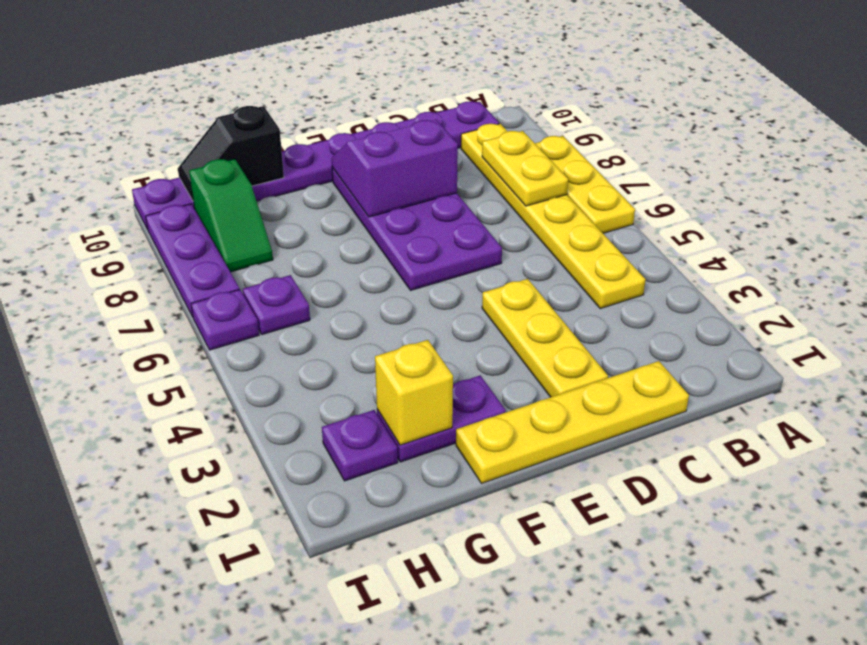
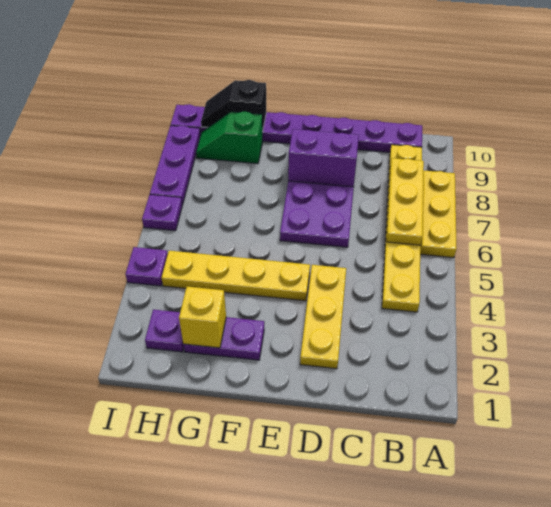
yellow 1x2 plate [482,131,568,206] -> yellow 1x3 plate [386,158,424,245]
yellow 1x4 plate [456,361,689,484] -> yellow 1x4 plate moved to [162,251,310,301]
purple 1x1 plate [243,275,310,335] -> purple 1x1 plate moved to [125,247,168,286]
green 1x2 slope [189,159,273,272] -> green 1x2 slope turned to [196,112,262,164]

